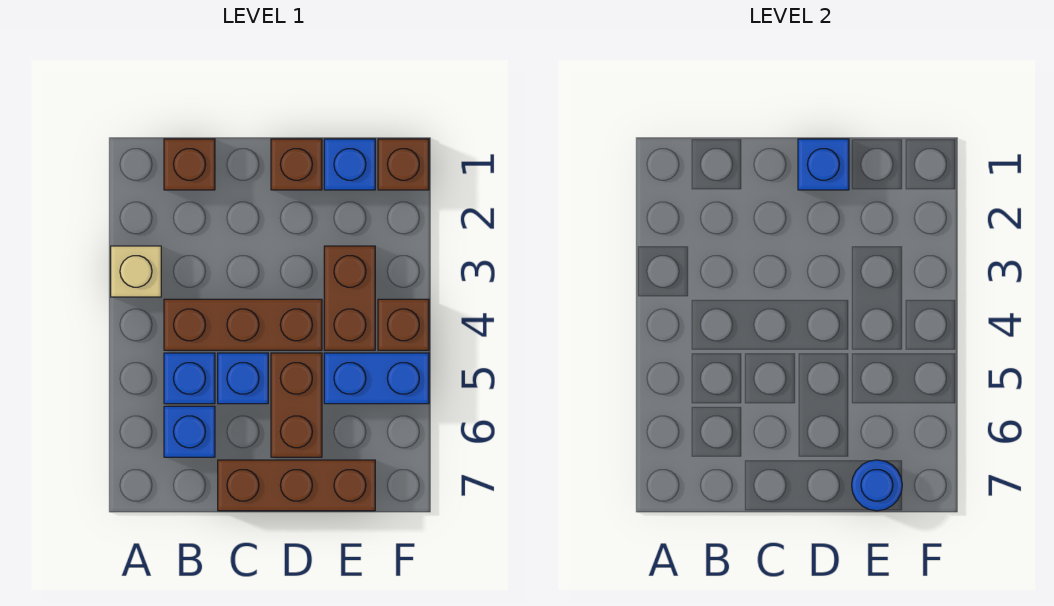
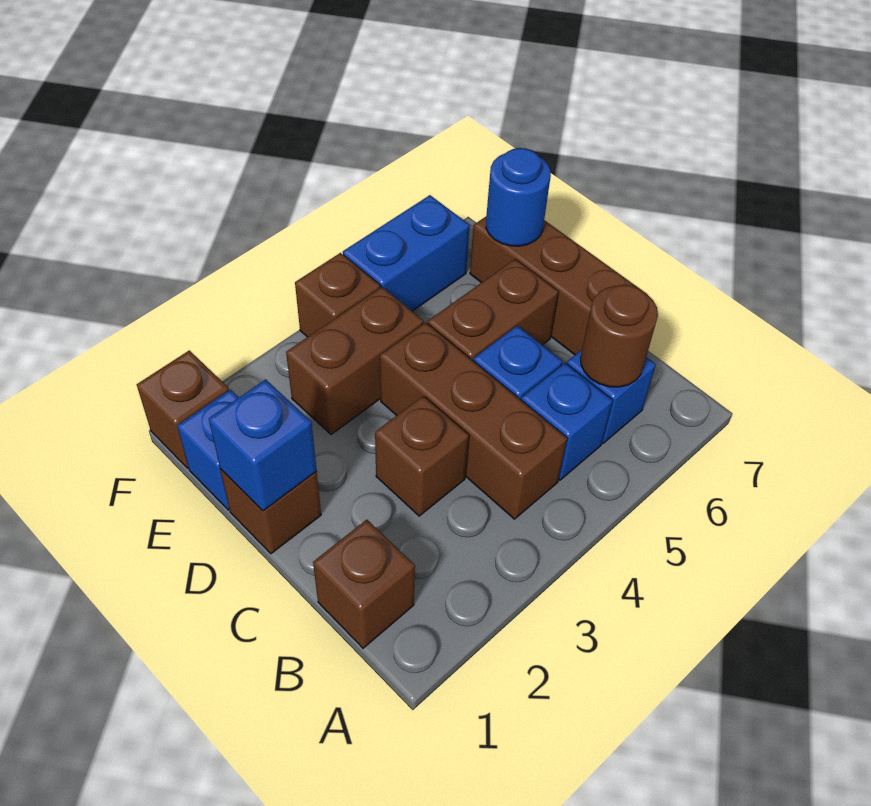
tan 1x1 brick [111,246,161,297] -> none
none -> brown 1x1 round brick [580,285,658,387]
none -> brown 1x1 brick [375,396,469,516]
blue 1x2 brick [324,353,429,404] -> blue 1x2 brick turned to [343,195,470,311]

